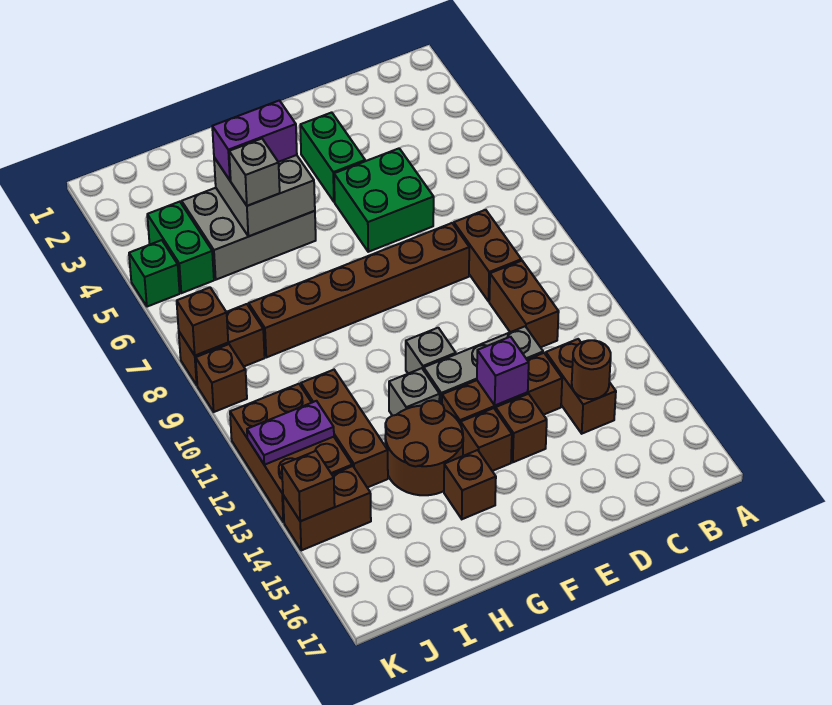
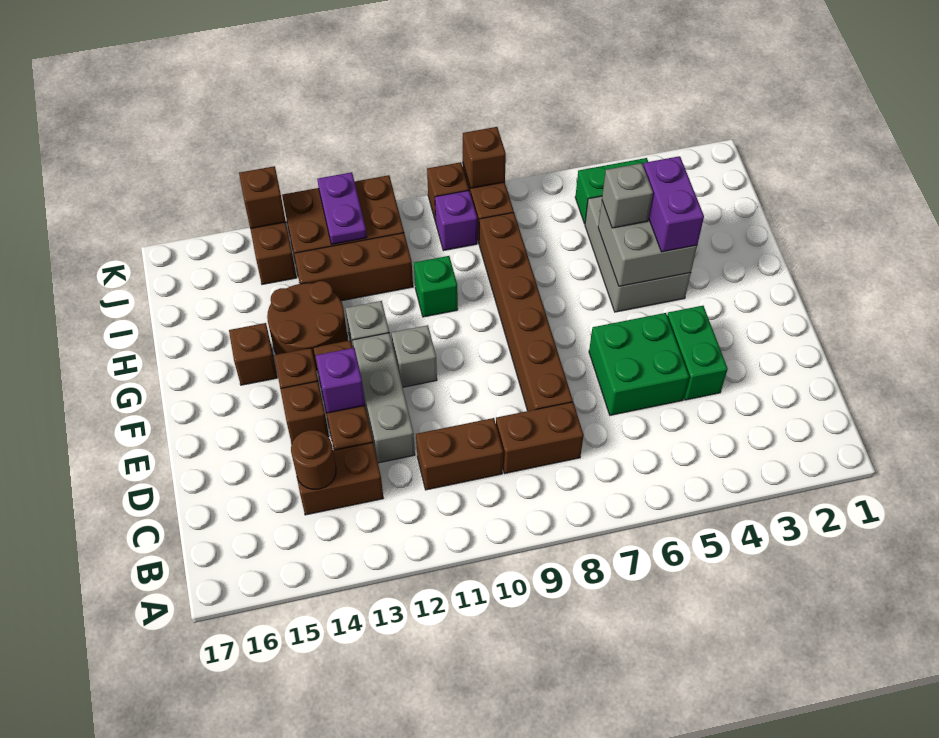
green 1x2 brick [300,112,365,202] -> green 1x2 brick turned to [667,306,728,400]
none -> purple 1x1 brick [435,190,477,251]
green 1x1 brick [129,240,180,307] -> green 1x1 brick moved to [414,256,458,317]

